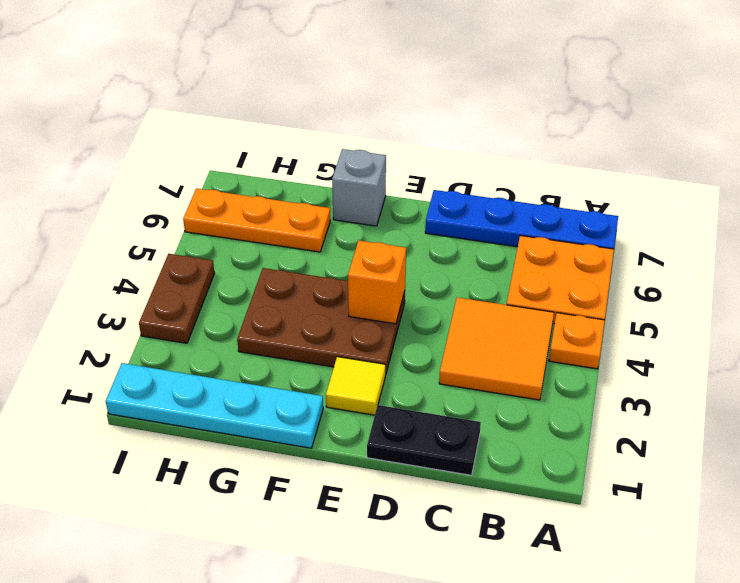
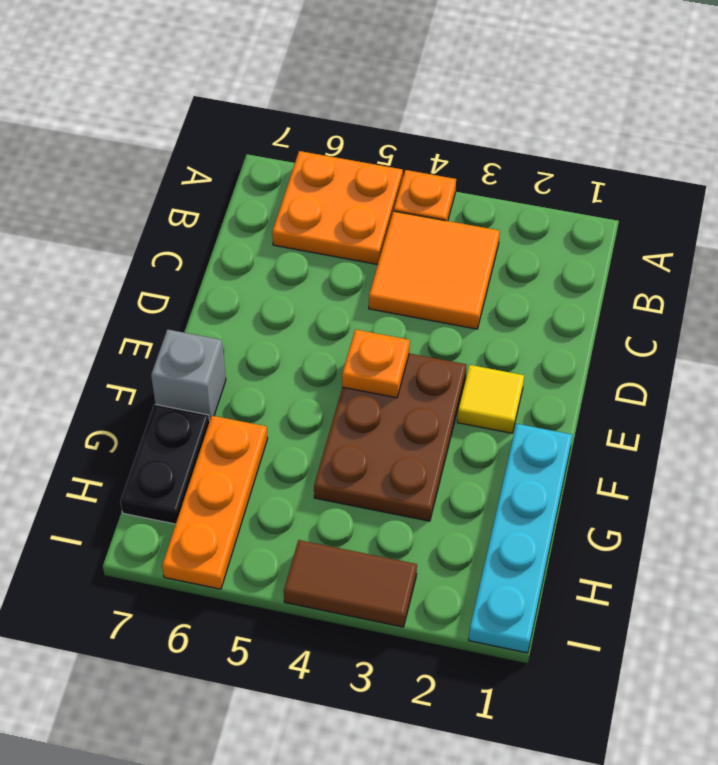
blue 1x4 plate [425,190,618,249] -> none
black 1x2 plate [367,405,481,475] -> black 1x2 plate moved to [120,404,210,524]
orange 1x1 brick [348,241,406,324] -> orange 1x1 plate [342,329,410,398]
brown 1x2 plate [139,254,215,343] -> brown 1x2 tile [284,540,417,627]

